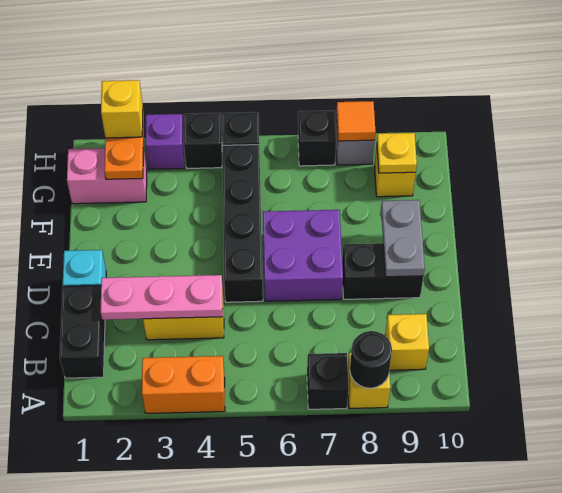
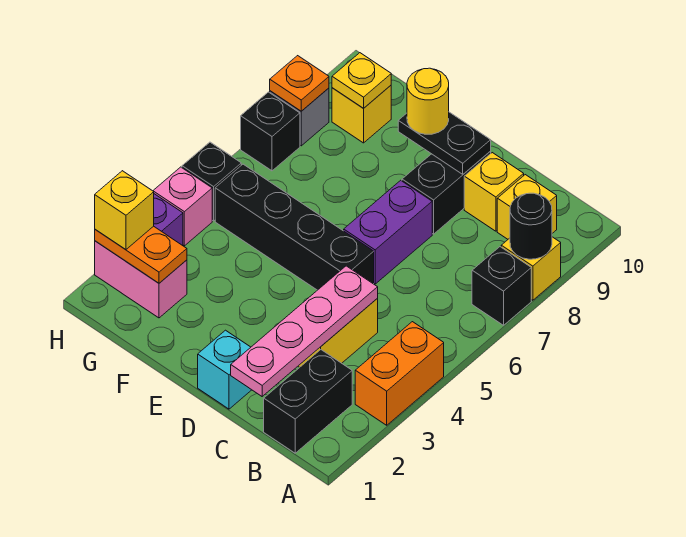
black 1x2 brick [60,285,105,378] -> black 1x2 brick turned to [264,350,352,453]
pink 1x3 plate [100,275,223,320] -> pink 1x4 plate [231,266,378,396]
none -> yellow 1x1 brick [464,153,524,231]
purple 2x2 brick [263,210,343,301] -> purple 1x2 brick [344,180,432,284]
grey 1x2 plate [381,200,425,277] -> black 1x2 plate [398,112,491,174]
none -> yellow 1x1 round brick [407,68,449,134]
pink 1x2 brick [67,148,147,204] -> pink 1x2 brick turned to [95,241,187,318]
black 1x1 brick [184,113,222,168] -> pink 1x1 brick [153,167,212,246]
orange 1x1 tile [337,101,376,141] -> orange 1x1 plate [270,56,329,111]

